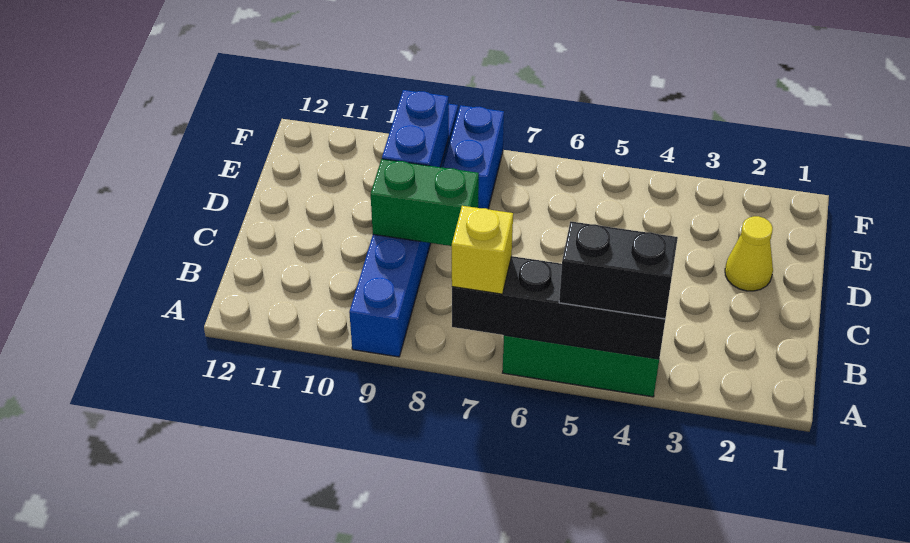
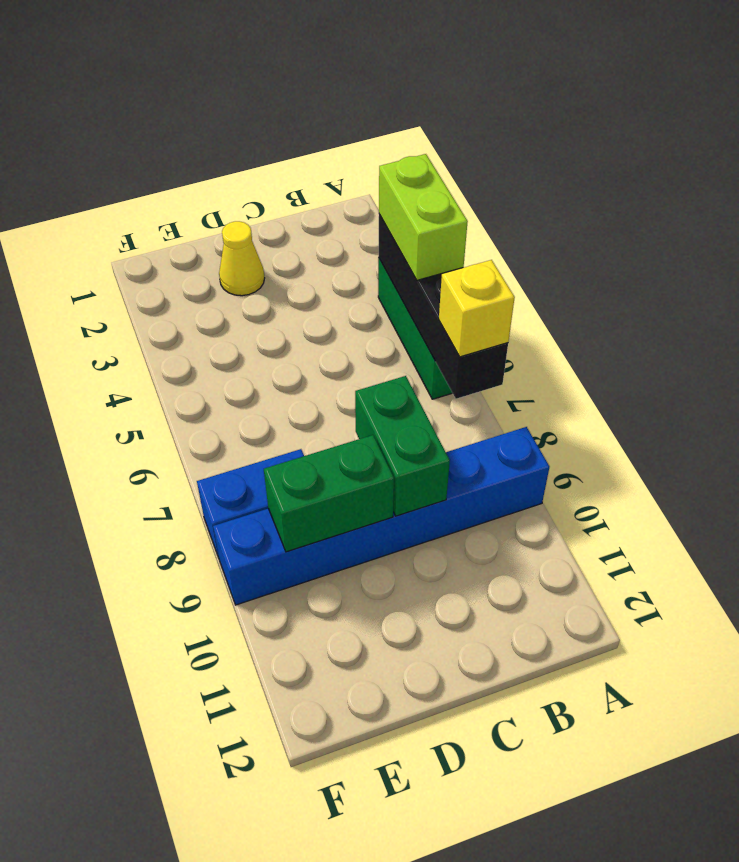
black 1x2 brick [559,222,678,319] -> lime 1x2 brick [379,154,468,280]
blue 1x2 brick [382,90,449,167] -> green 1x2 brick [264,435,394,552]

